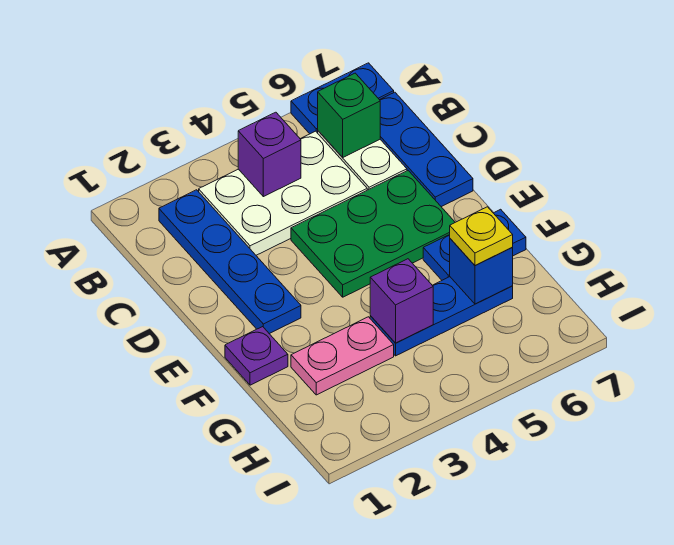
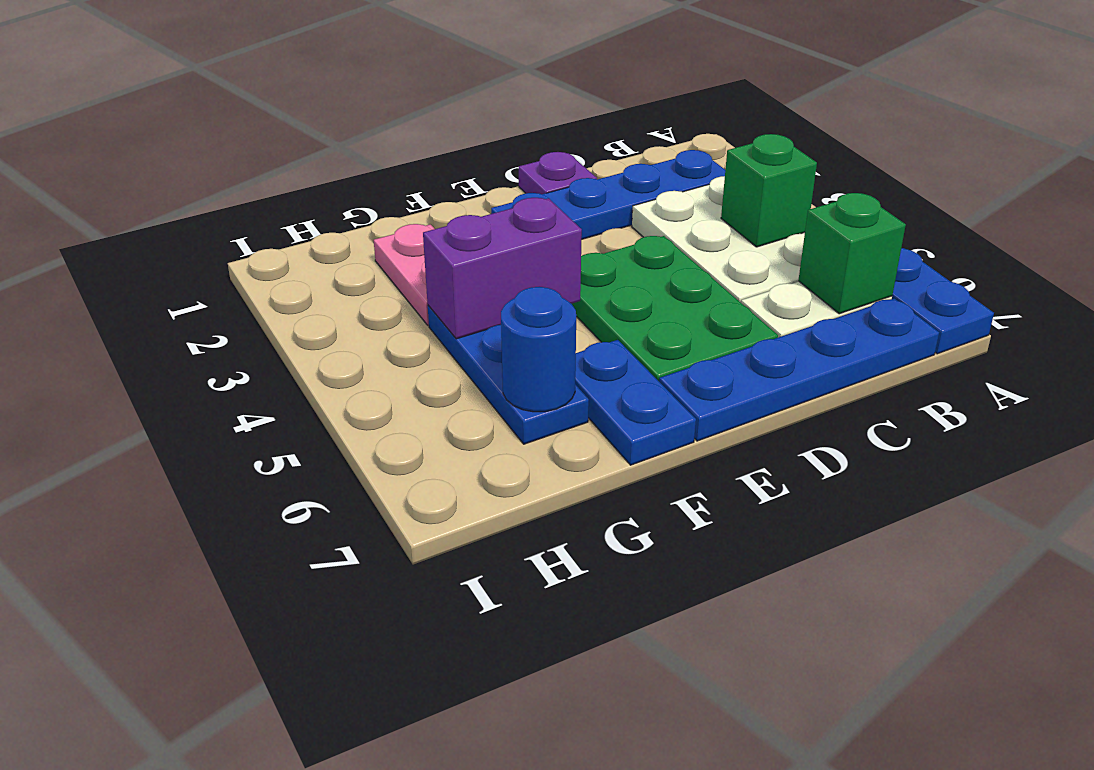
purple 1x1 brick [238,112,301,197] -> green 1x1 brick [721,134,817,247]
blue 1x3 plate [380,92,473,207] -> blue 1x4 plate [659,298,939,441]
purple 1x1 plate [225,327,288,385] -> purple 1x1 plate moved to [519,152,597,194]
purple 1x1 brick [370,259,433,343] -> purple 1x2 brick [423,198,582,339]
blue 1x1 brick [450,239,513,304] -> blue 1x1 round brick [501,287,576,412]
yellow 1x1 plate [450,207,513,266] -> none

